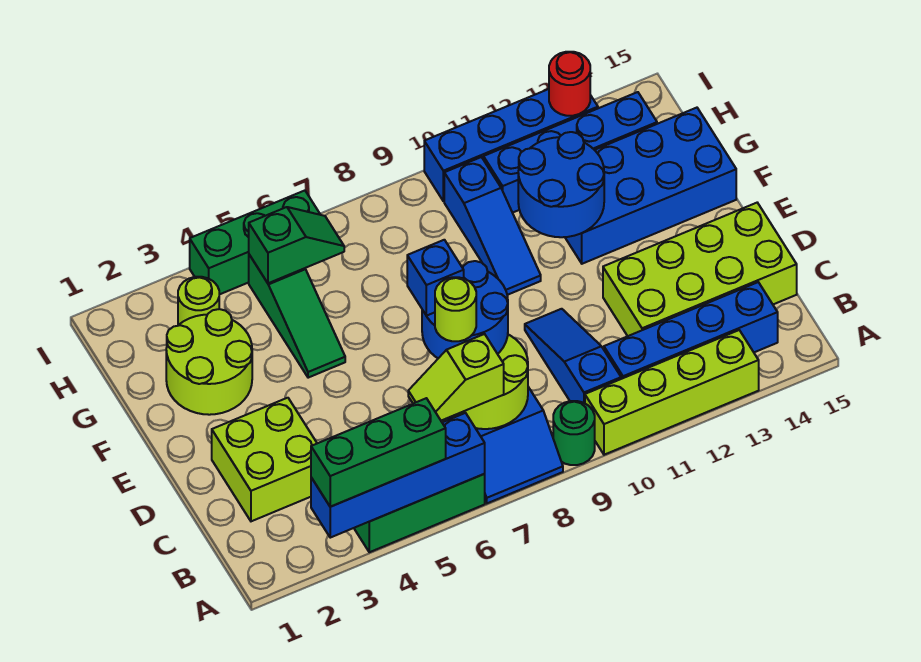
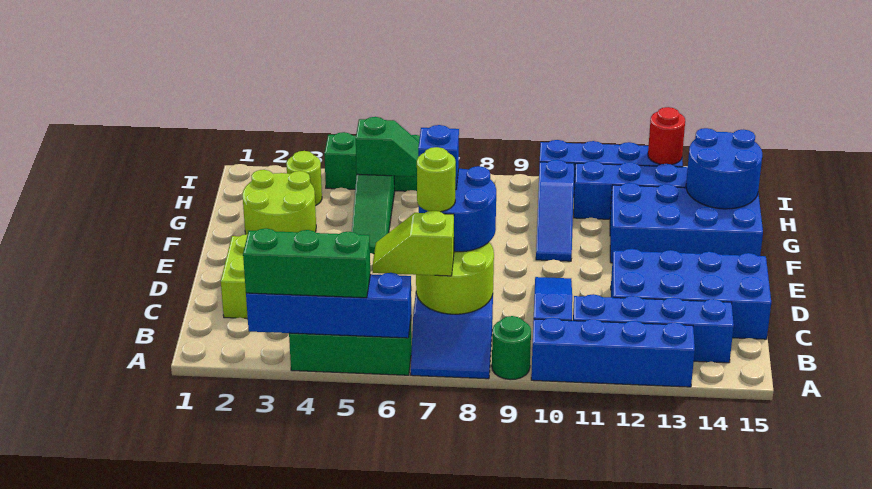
lime 1x4 brick [585,330,759,455] -> blue 1x4 brick [531,318,695,387]
lime 2x4 brick [603,203,797,336] -> blue 2x4 brick [611,249,771,339]
blue 2x2 round brick [518,132,604,237] -> blue 2x2 round brick moved to [686,128,762,209]

